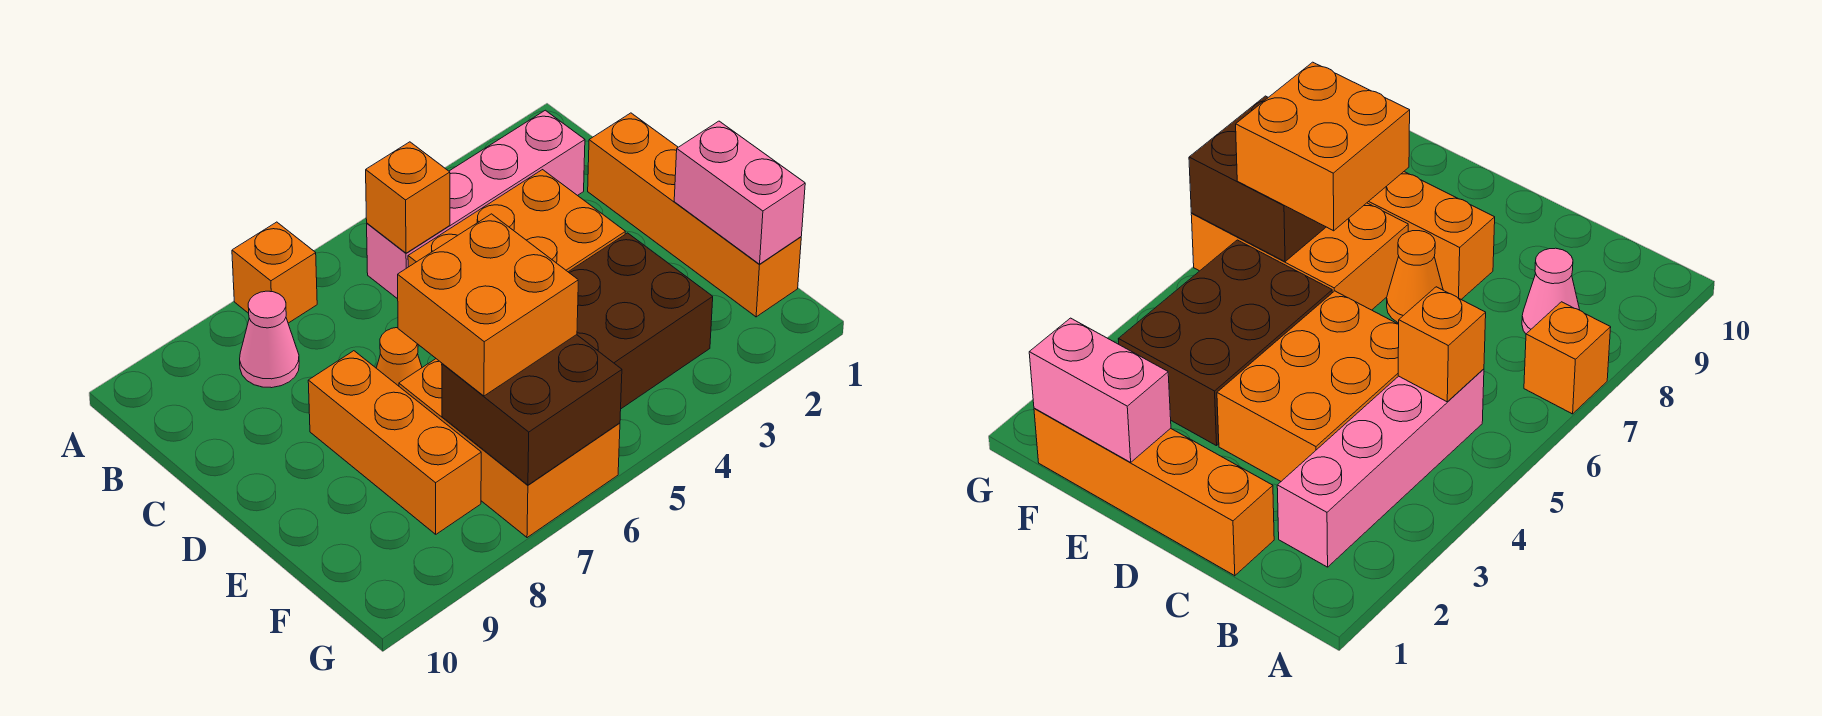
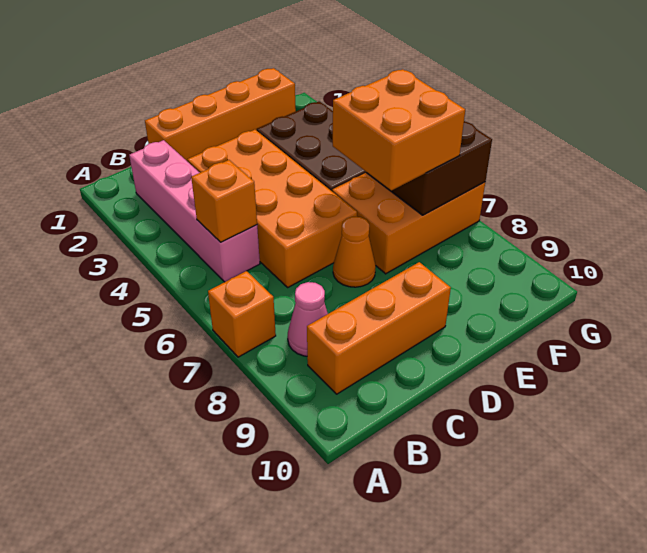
orange 2x3 brick [408,170,625,272] -> orange 2x4 brick [187,130,357,287]
orange 1x3 brick [308,351,481,534] -> orange 1x3 brick moved to [307,262,451,394]
pink 1x2 brick [674,121,805,264] -> none

